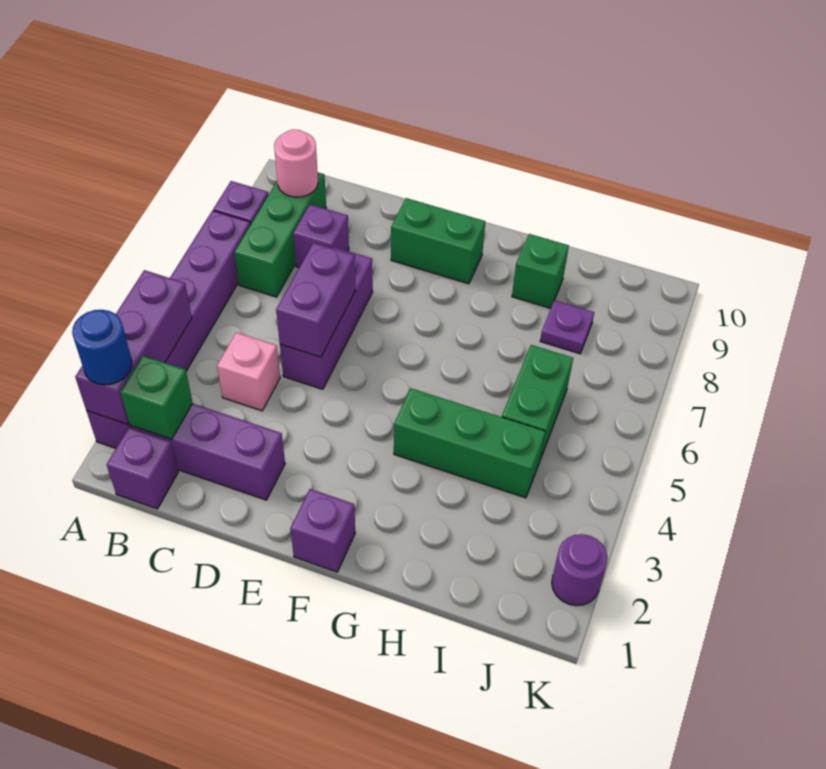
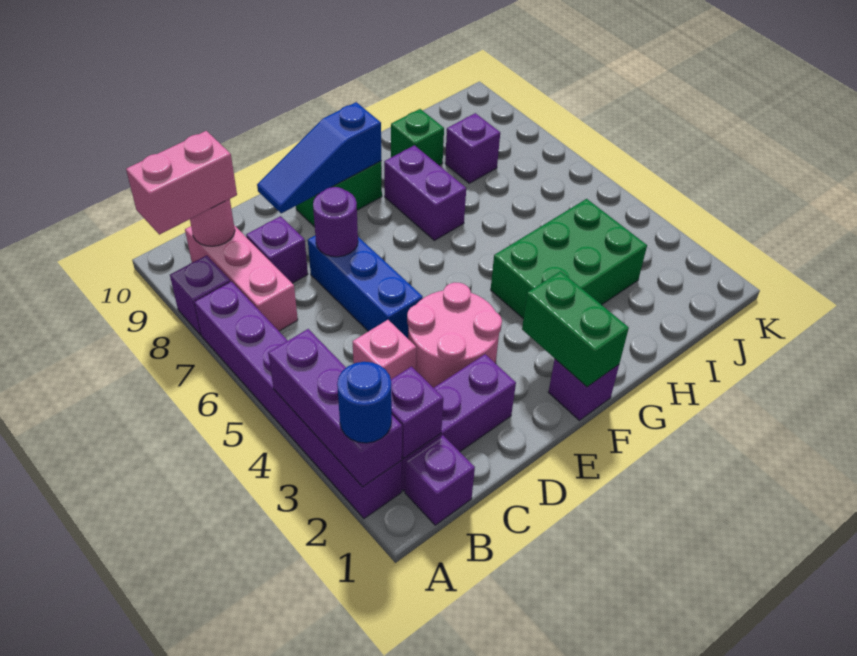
none -> pink 1x2 brick [126,131,237,235]
green 1x1 brick [120,356,193,439] -> purple 1x1 brick [391,367,443,459]
green 1x3 brick [234,173,326,297] -> pink 1x3 brick [185,225,298,331]
none -> pink 2x2 round brick [407,282,502,388]
purple 1x3 brick [280,247,373,389] -> blue 1x3 brick [308,236,423,338]
purple 1x2 brick [276,243,356,357] -> purple 1x2 brick moved to [384,145,466,240]
none -> blue 1x3 slope [257,102,381,213]
green 1x3 brick [394,388,545,498] -> green 2x3 brick [491,199,647,319]
green 1x2 brick [502,345,573,460] -> green 1x2 brick moved to [522,271,629,387]
purple 1x1 plate [540,300,594,354] -> purple 1x1 brick [445,113,500,183]
purple 1x1 round brick [552,534,608,606] -> purple 1x1 round brick moved to [313,187,358,257]

